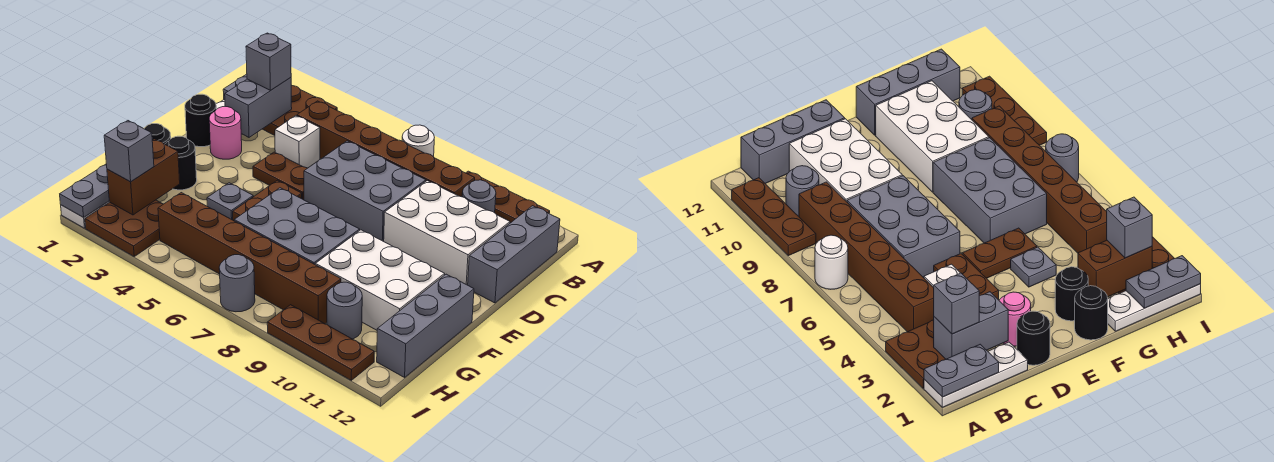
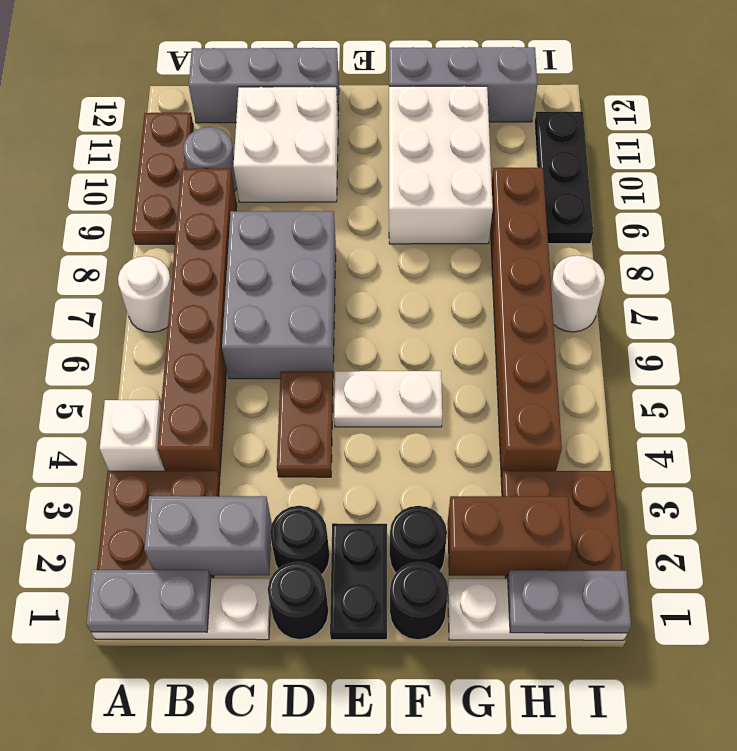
grey 1x1 brick [246,33,291,90] -> none
white 1x1 brick [275,116,320,168] -> white 1x1 brick moved to [100,400,165,471]
white 2x3 brick [384,181,510,285] -> white 2x2 brick [233,87,338,202]
pink 1x1 round brick [209,107,242,159] -> black 1x1 round brick [270,506,330,575]
none -> black 1x2 plate [330,523,387,640]
brown 1x2 plate [233,180,302,221] -> white 1x2 plate [334,371,442,427]
grey 1x1 plate [207,183,253,220] -> none
grey 2x3 brick [234,188,360,264] -> none
grey 1x1 brick [104,121,154,182] -> none
grey 1x1 round brick [327,282,362,339] -> none
grey 1x1 round brick [219,255,255,312] -> white 1x1 round brick [551,255,605,332]
brown 1x3 plate [267,305,374,380] -> black 1x3 plate [534,112,593,244]

